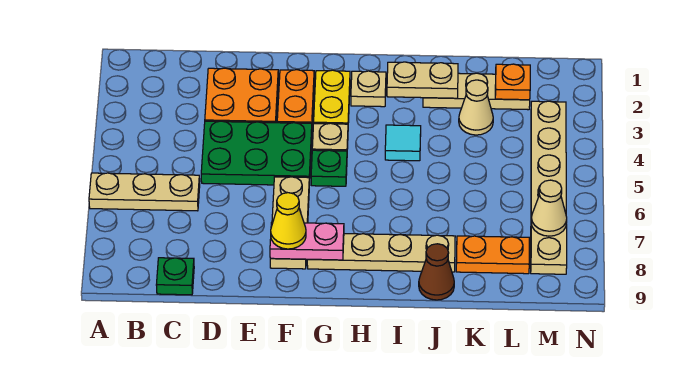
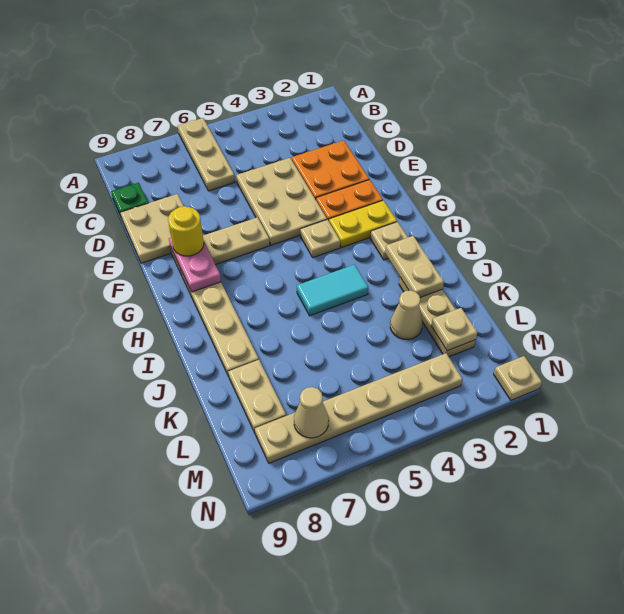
green 2x3 plate [201,121,312,185] -> tan 2x3 plate [236,158,327,245]
none -> tan 2x2 plate [120,194,184,263]
yellow 1x1 cone [271,193,306,249] -> yellow 1x1 round brick [168,206,204,256]
green 1x1 plate [311,150,347,186] -> none
cyan 1x1 tile [385,125,421,161] -> cyan 1x2 tile [297,265,368,316]
brown 1x1 cone [419,244,454,300] -> none
orange 1x2 plate [456,236,529,274] -> tan 1x2 plate [228,360,286,433]
orange 1x1 plate [495,64,530,100] -> tan 1x1 plate [431,308,477,351]
none -> tan 1x1 plate [494,356,542,400]

